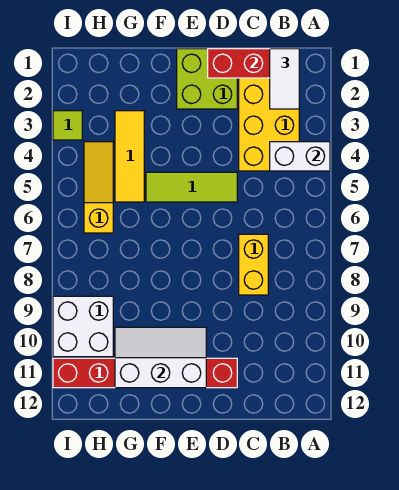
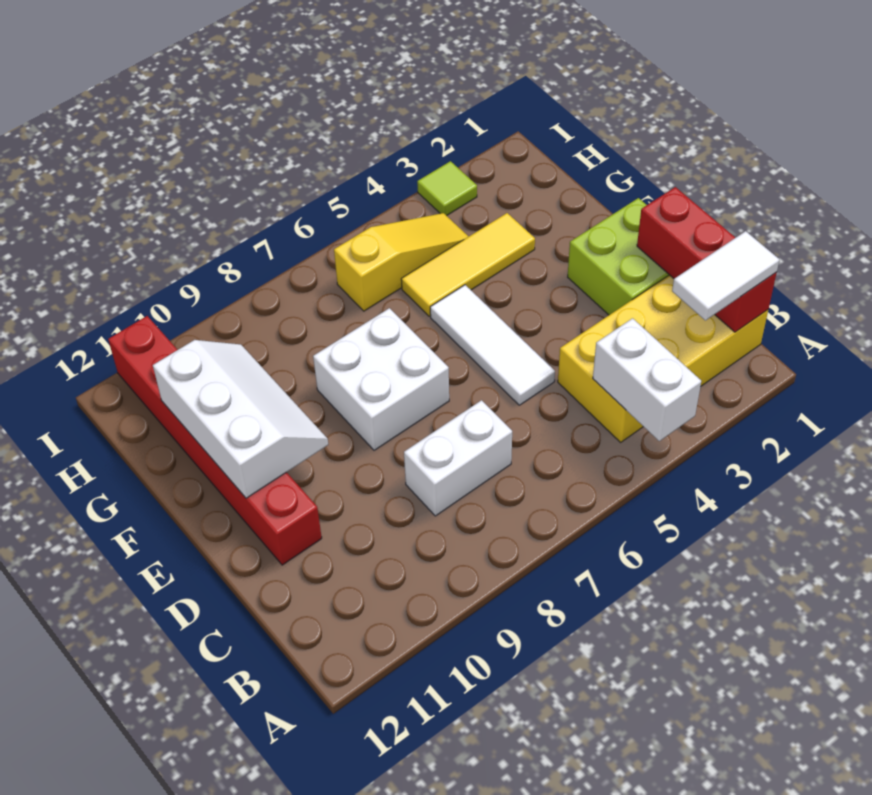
yellow 1x2 brick [239,234,268,295] -> white 1x2 brick [404,400,512,516]
lime 1x3 tile [146,172,237,202] -> white 1x3 tile [430,285,555,405]
white 2x2 brick [53,296,113,357] -> white 2x2 brick moved to [313,308,449,450]

